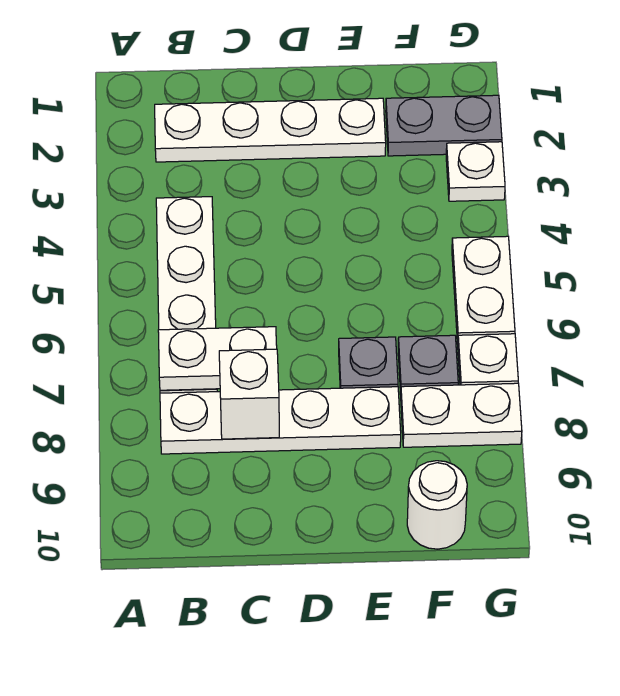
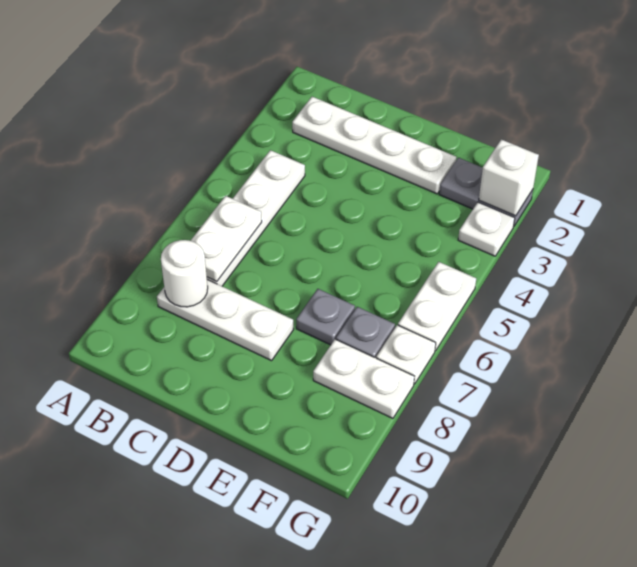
white 1x2 plate [158,327,277,390] -> white 1x2 plate turned to [191,196,262,282]
white 1x4 plate [160,387,401,454] -> white 1x3 plate [157,280,294,361]
white 1x1 brick [219,349,279,439] -> white 1x1 brick moved to [479,139,539,216]
white 1x1 round brick [407,461,467,549] -> white 1x1 round brick moved to [161,240,208,307]

